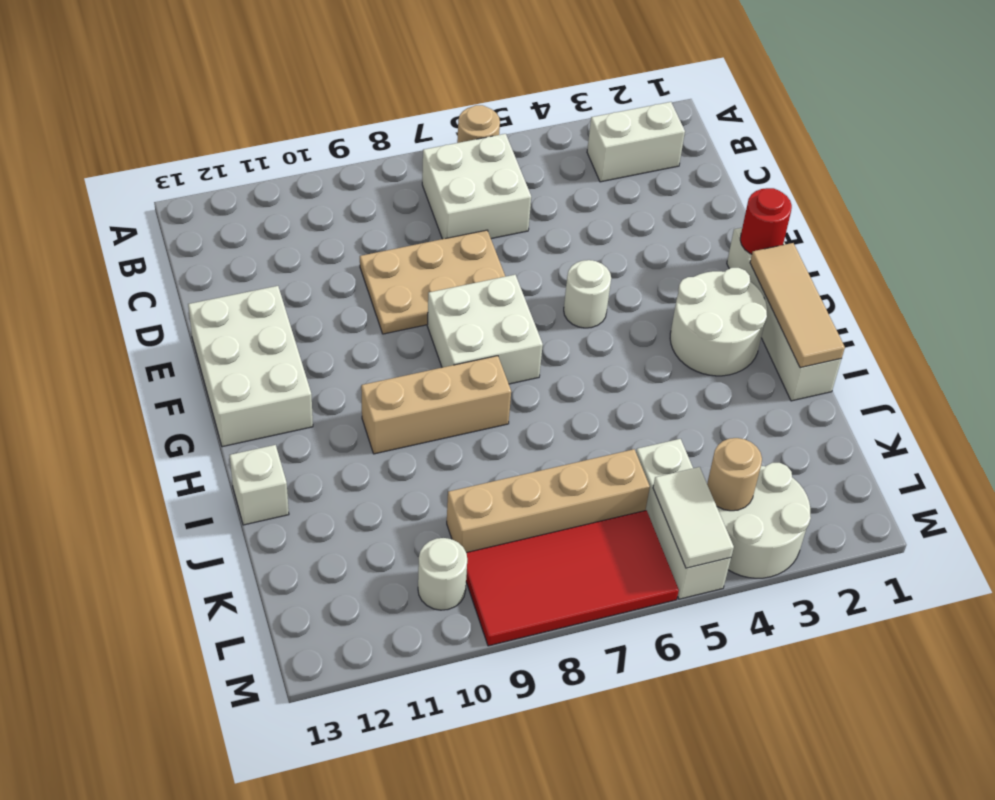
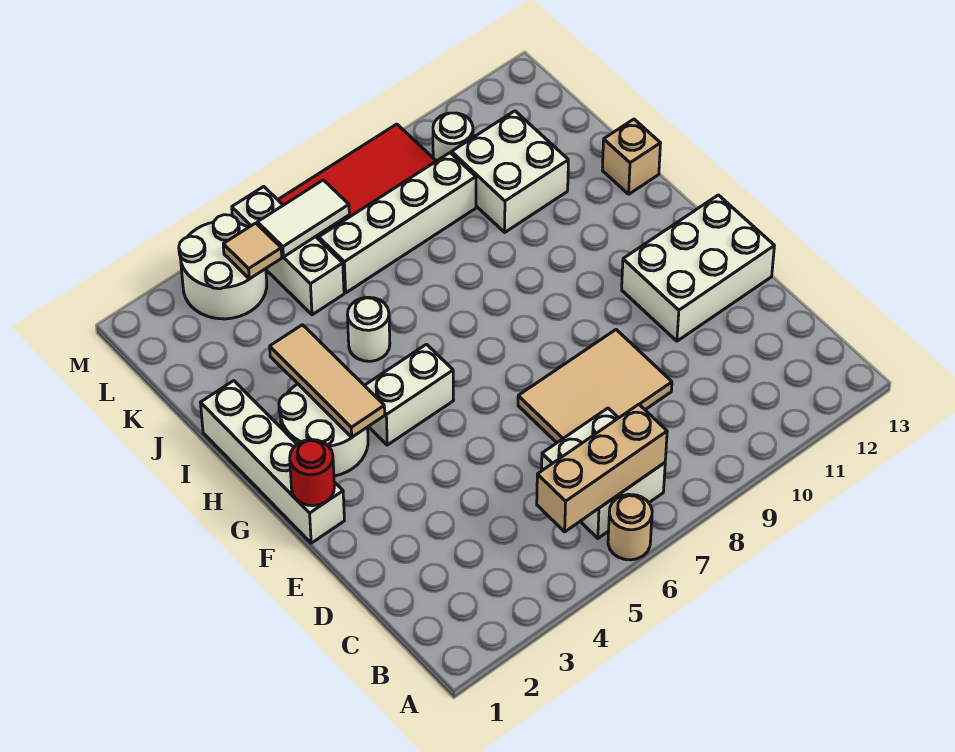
white 1x2 brick [587,102,685,182] -> white 1x2 brick moved to [364,344,454,445]
tan 2x3 plate [360,230,505,334] -> tan 2x3 tile [518,330,672,443]
white 2x3 brick [188,286,313,447] -> white 2x3 brick turned to [622,195,774,341]
white 1x1 round brick [564,260,611,328] -> white 1x1 round brick moved to [347,297,390,361]
white 2x2 brick [427,275,543,384] -> white 2x2 brick moved to [452,111,568,232]
tan 1x3 tile [750,243,845,368] -> tan 1x3 tile moved to [270,325,385,437]
tan 1x3 brick [361,356,511,454] -> tan 1x3 brick moved to [537,404,667,532]
white 1x1 brick [230,445,289,525] -> tan 1x1 brick [602,119,661,194]
tan 1x4 brick [447,449,650,553] -> white 1x4 brick [319,153,476,293]
tan 1x1 round brick [707,438,762,511] -> tan 1x1 tile [223,223,282,279]
white 1x2 tile [653,467,734,568] -> white 1x2 tile turned to [257,180,349,257]

